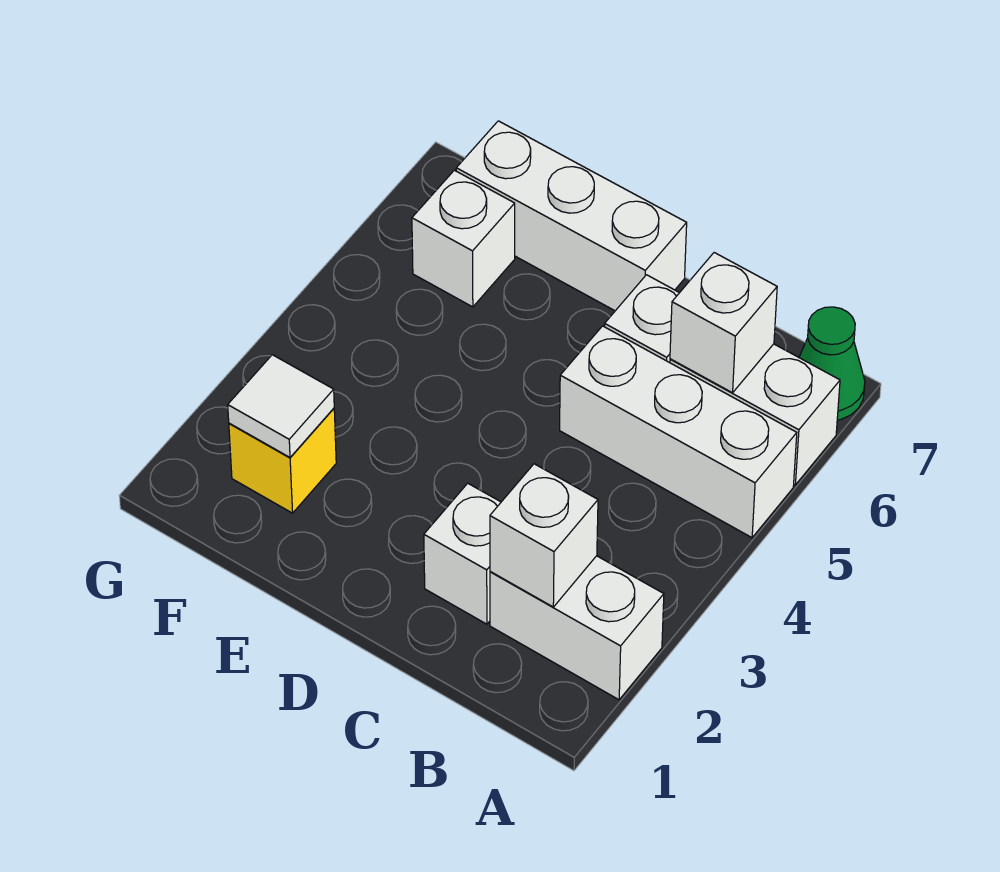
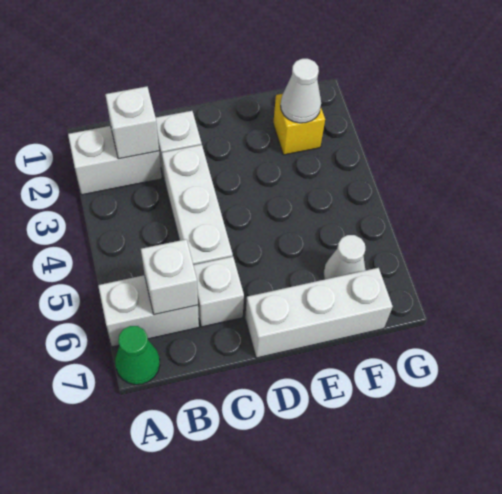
white 1x3 brick [560,326,797,538] -> white 1x3 brick turned to [162,145,233,265]
white 1x1 tile [228,355,334,457] -> white 1x1 cone [281,59,321,123]
white 1x1 brick [412,170,515,307] -> white 1x1 cone [323,235,365,280]

